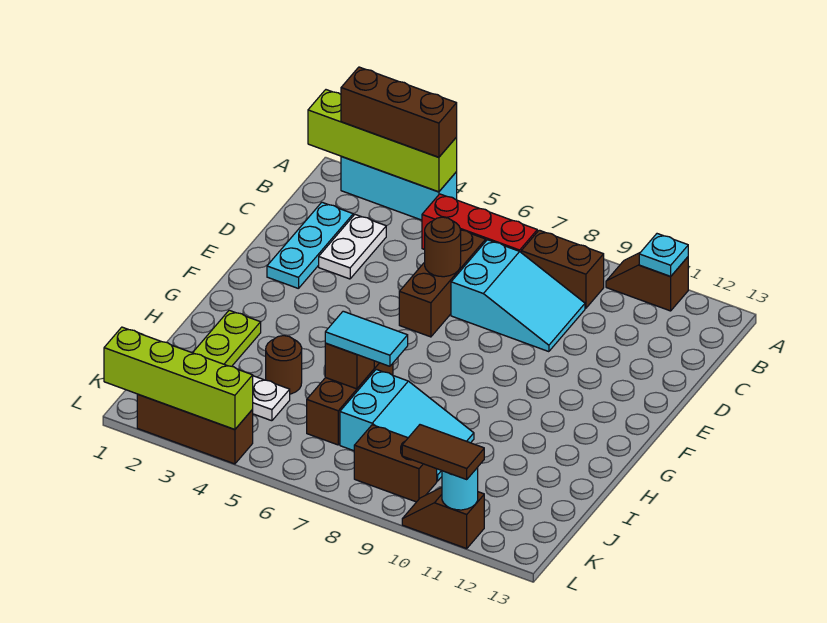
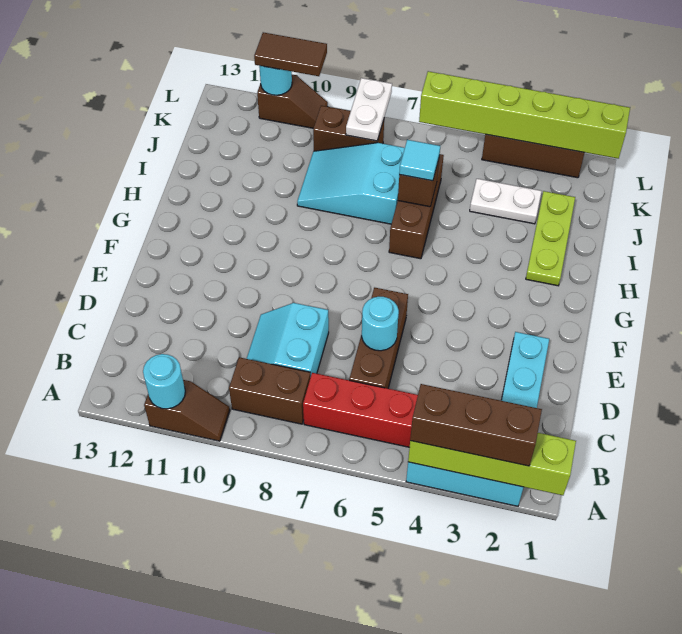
cyan 1x1 plate [639,234,688,276] -> cyan 1x1 round brick [143,354,185,409]
white 1x2 plate [319,215,386,279] -> white 1x2 plate moved to [346,78,392,141]
cyan 2x3 slope [451,240,585,352] -> cyan 2x2 slope [247,303,329,377]
brown 1x1 round brick [425,217,461,277] -> cyan 1x1 round brick [362,296,399,351]
brown 1x1 round brick [266,336,302,394] -> none
cyan 1x2 tile [325,311,408,366] -> cyan 1x1 tile [399,140,440,181]
lime 1x4 brick [104,327,253,430] -> lime 1x6 brick [419,71,630,159]

